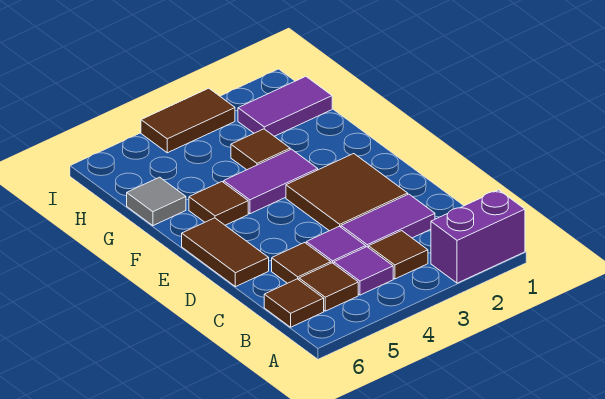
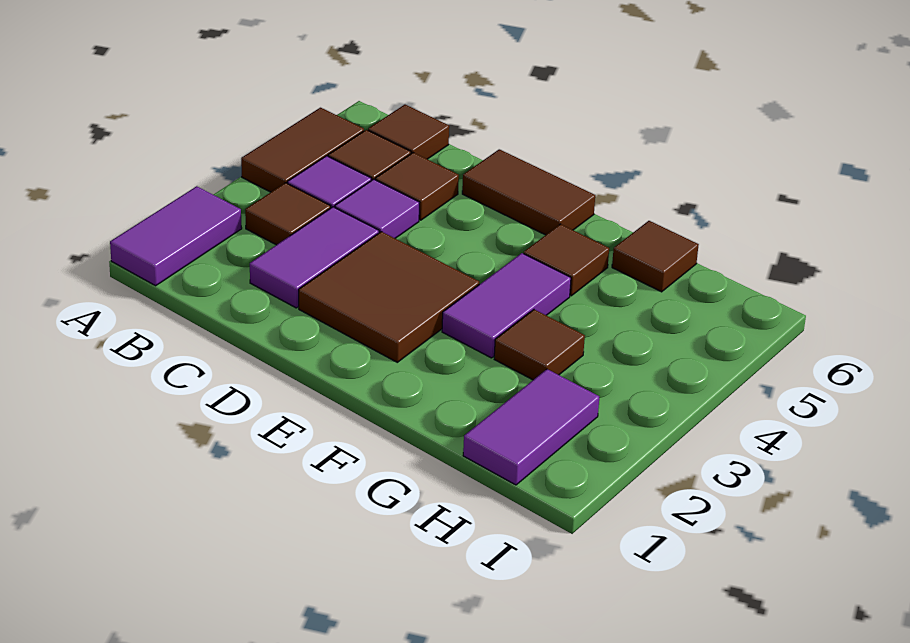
purple 1x2 brick [431,190,525,283] -> purple 1x2 tile [110,186,242,286]
grey 1x1 tile [127,177,186,226] -> brown 1x1 tile [612,221,699,292]
brown 1x2 tile [141,88,235,153] -> brown 1x2 tile moved to [241,108,364,192]

